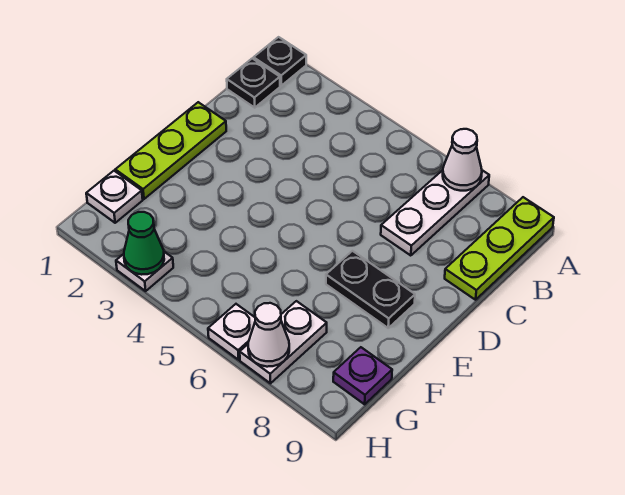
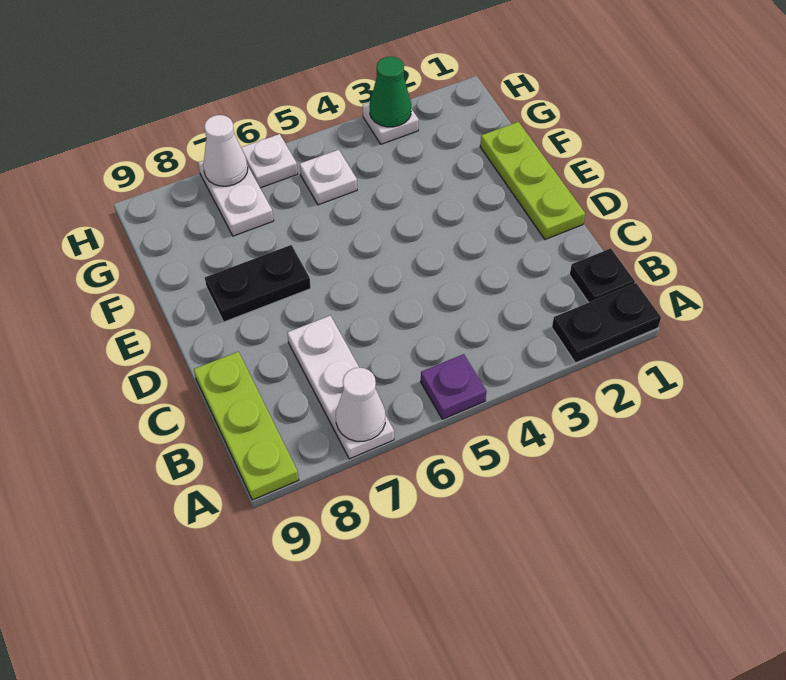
black 1x1 plate [254,37,306,86] -> black 1x2 plate [552,283,661,363]
white 1x1 plate [86,171,143,223] -> white 1x1 plate moved to [300,150,357,205]
purple 1x1 plate [333,347,392,404] -> purple 1x1 plate moved to [421,354,487,419]

